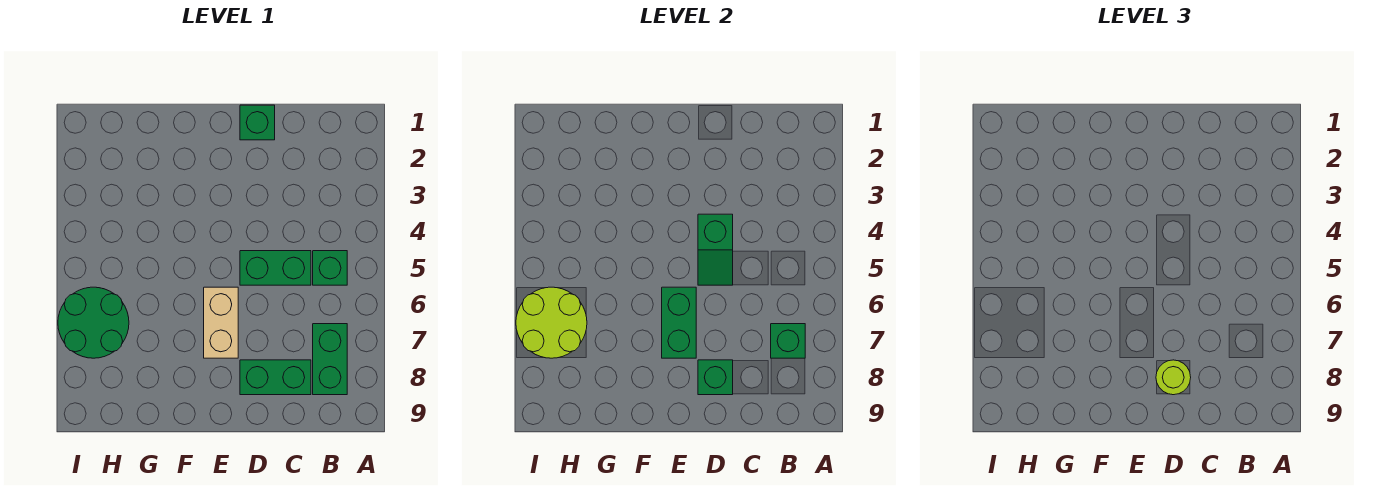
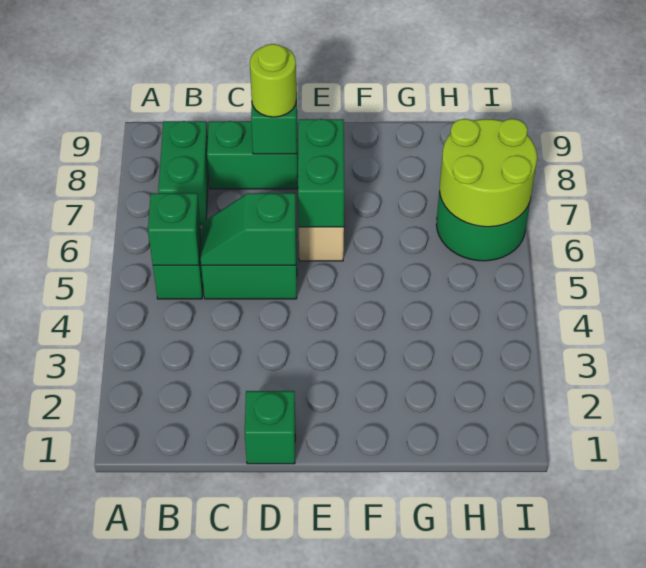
green 1x1 brick [771,324,805,358] -> green 1x1 brick moved to [148,193,201,265]
green 1x2 slope [698,214,733,285] -> green 1x2 slope turned to [201,193,296,265]

